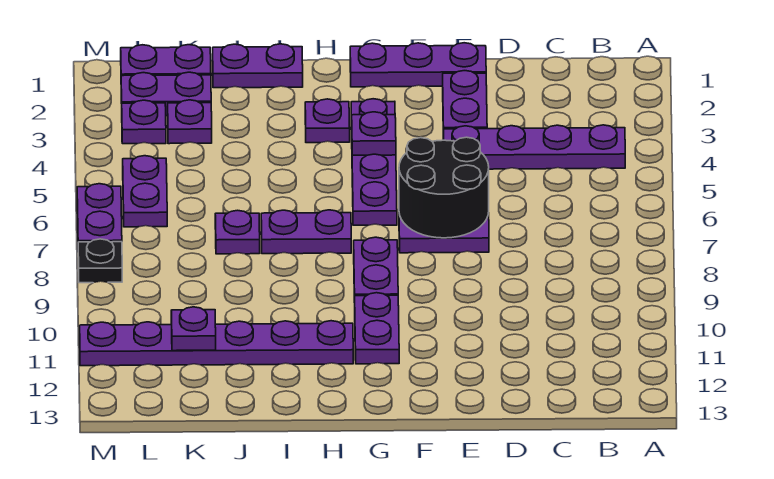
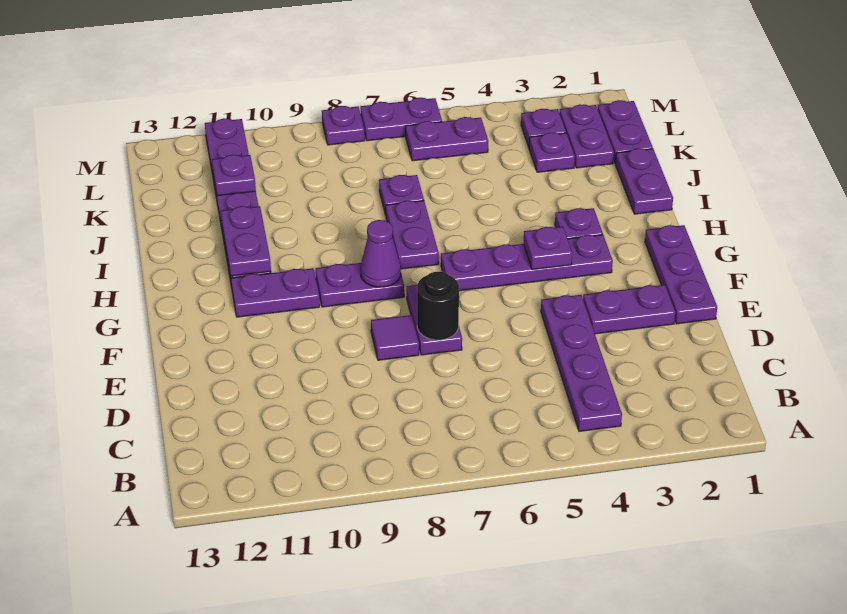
black 2x2 round brick [399,137,489,238] -> black 1x1 round brick [417,272,459,340]
none -> purple 1x1 tile [371,315,419,360]
none -> purple 1x1 cone [361,220,401,287]
none -> purple 1x2 plate [221,206,271,276]
black 1x1 plate [78,239,122,283] -> purple 1x1 plate [322,106,365,145]

